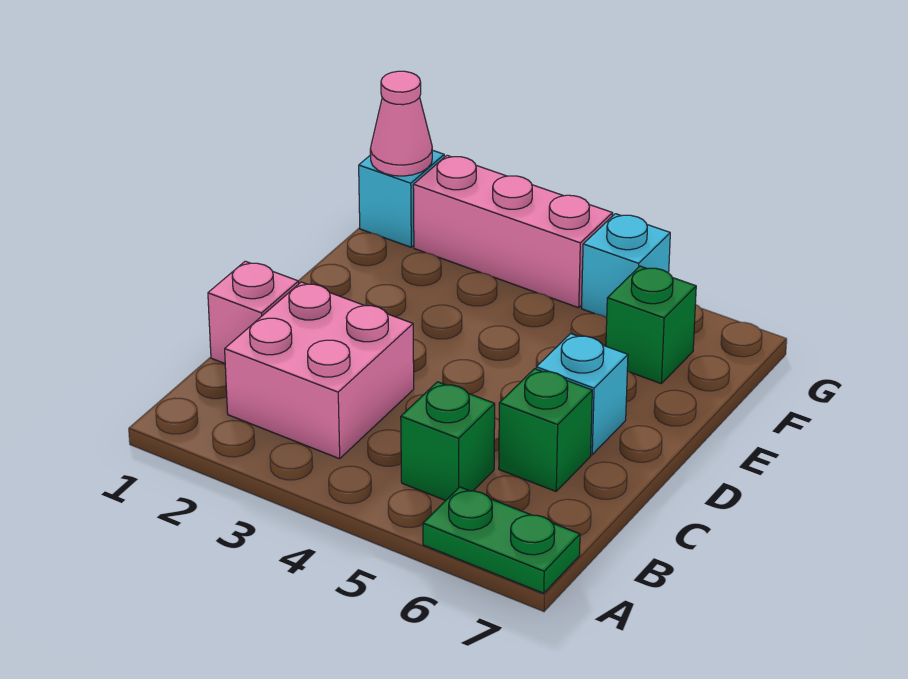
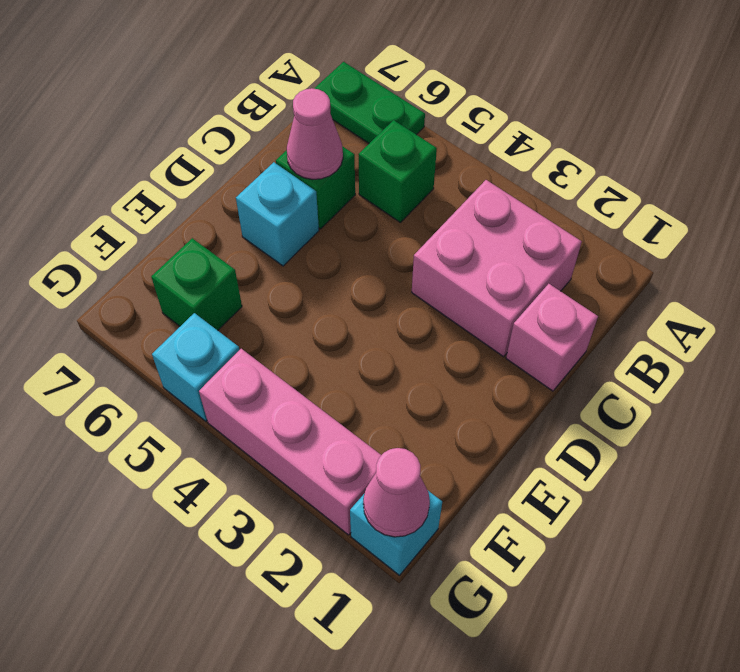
none -> pink 1x1 cone [287,88,343,179]

